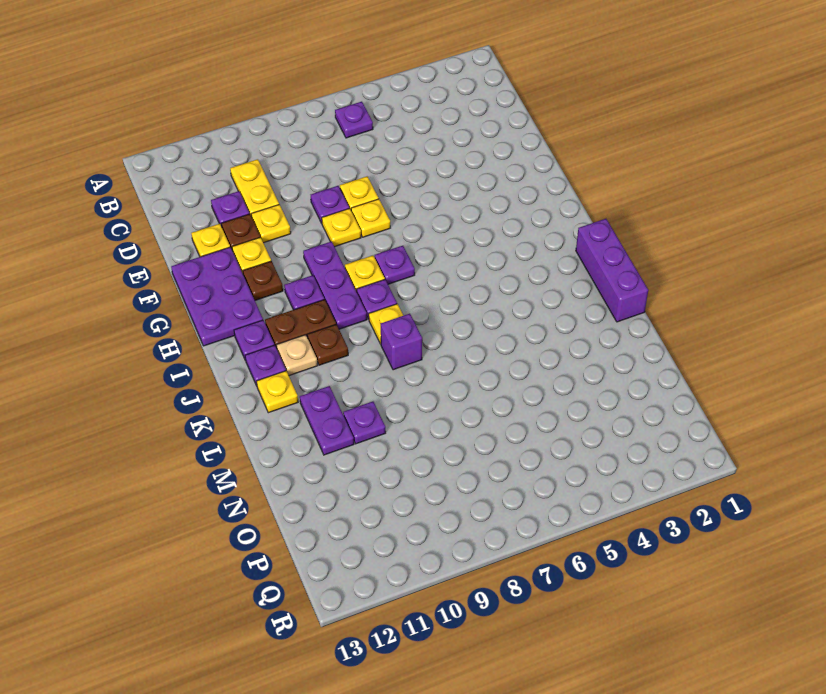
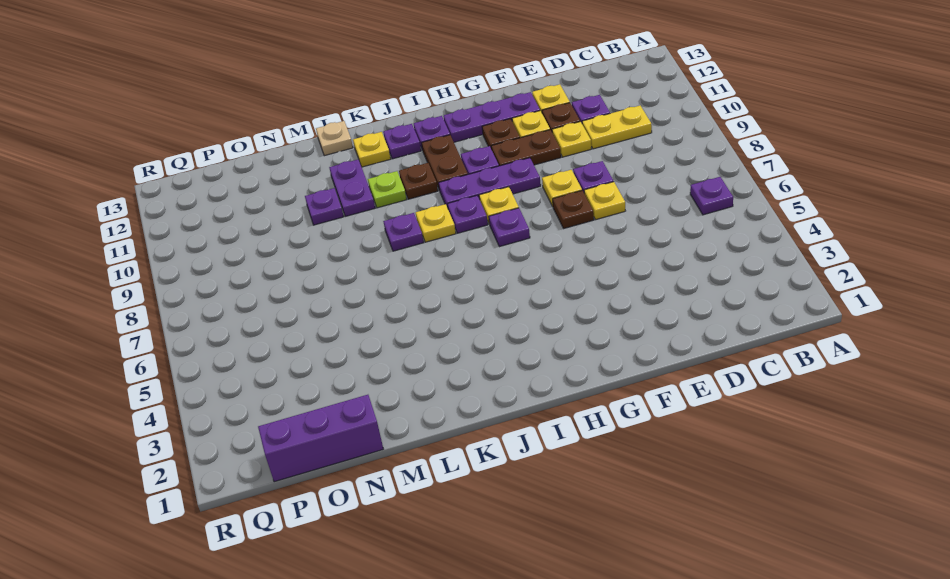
yellow 1x1 plate [351,199,390,237] -> brown 1x1 plate [553,190,594,228]
none -> brown 1x2 plate [491,130,561,166]
purple 2x3 plate [171,247,263,346] -> purple 1x3 plate [444,92,540,142]
purple 1x3 brick [576,219,648,322] -> purple 1x3 brick moved to [258,395,383,482]
tan 1x1 plate [276,335,318,376] -> tan 1x1 plate moved to [316,121,353,156]
purple 1x1 brick [381,314,422,370] -> purple 1x1 plate [383,213,424,251]
none -> lime 1x1 plate [368,171,407,208]
purple 1x2 plate [300,386,354,455] -> purple 1x2 plate turned to [329,159,375,216]

